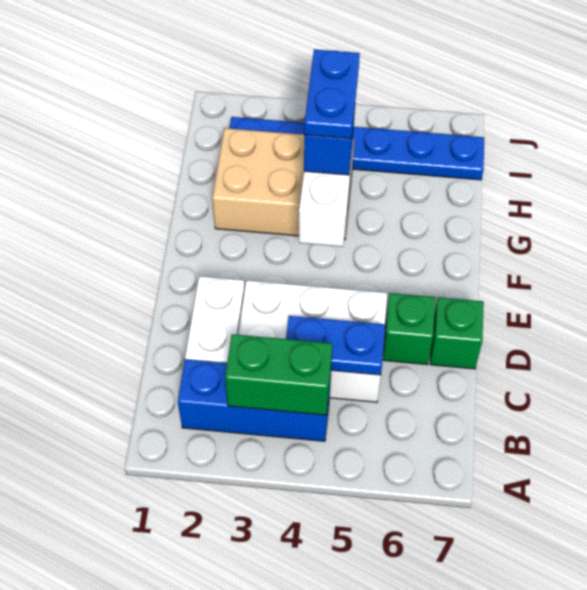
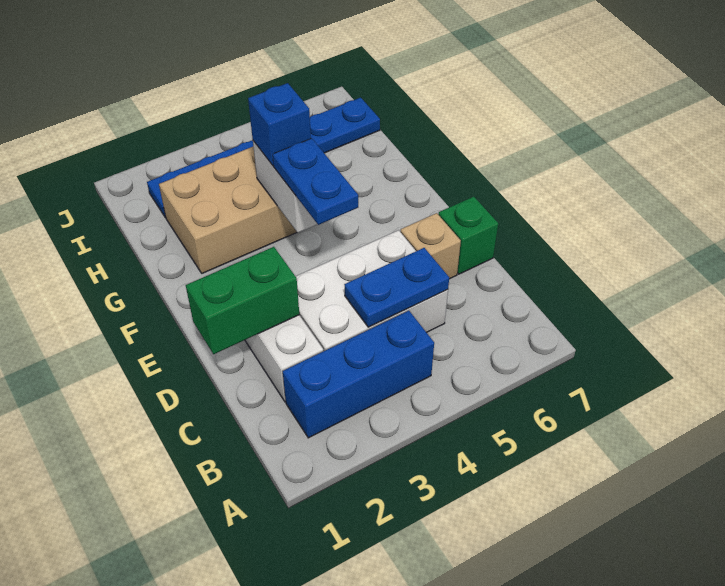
green 1x2 brick [225,334,332,415] -> green 1x2 brick moved to [186,247,299,354]
green 1x1 brick [383,293,435,365] -> tan 1x1 brick [400,213,461,279]
blue 1x2 plate [304,49,360,139] -> blue 1x2 plate moved to [273,138,358,225]

